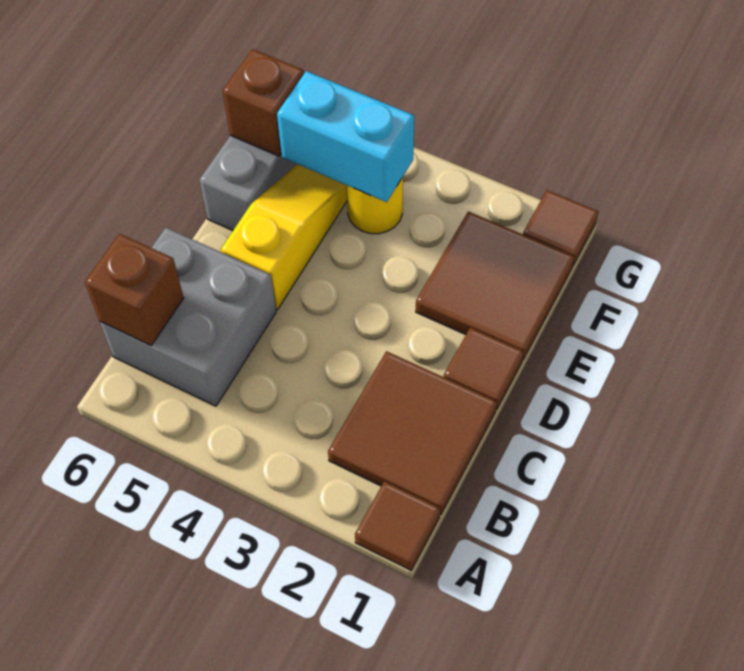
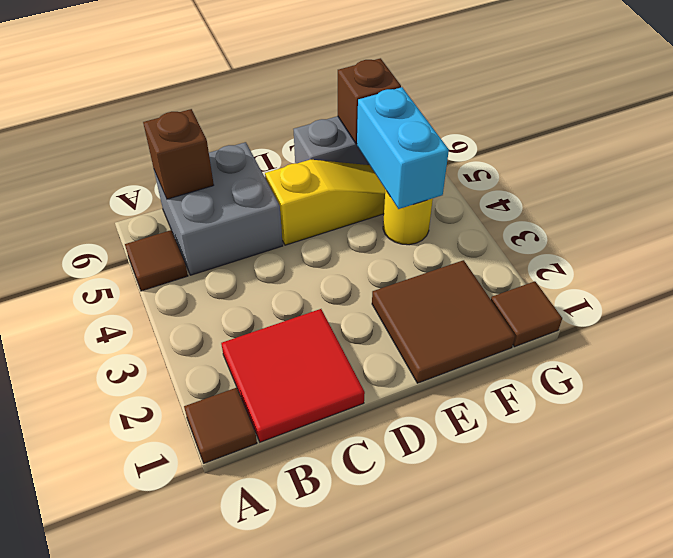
brown 2x2 tile [328,351,497,515] -> red 2x2 tile [221,309,365,442]
brown 1x1 tile [444,328,524,410] -> brown 1x1 tile moved to [125,230,188,291]

